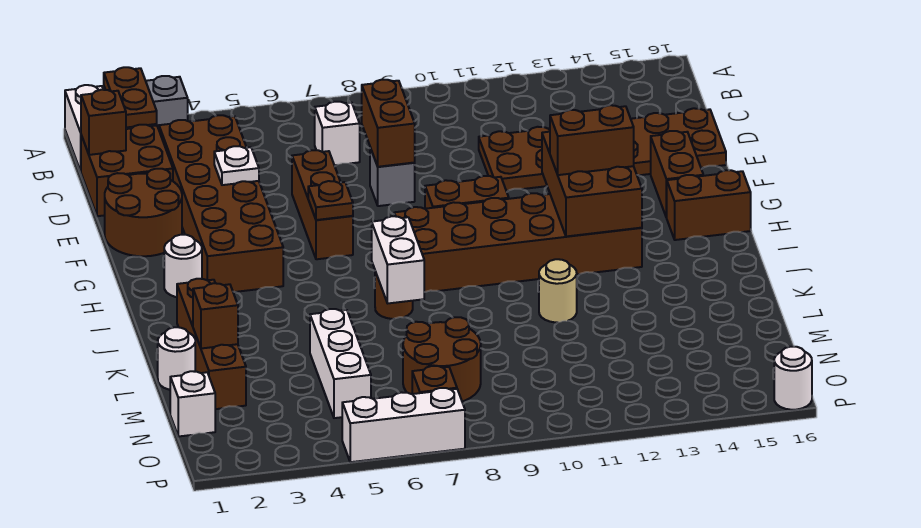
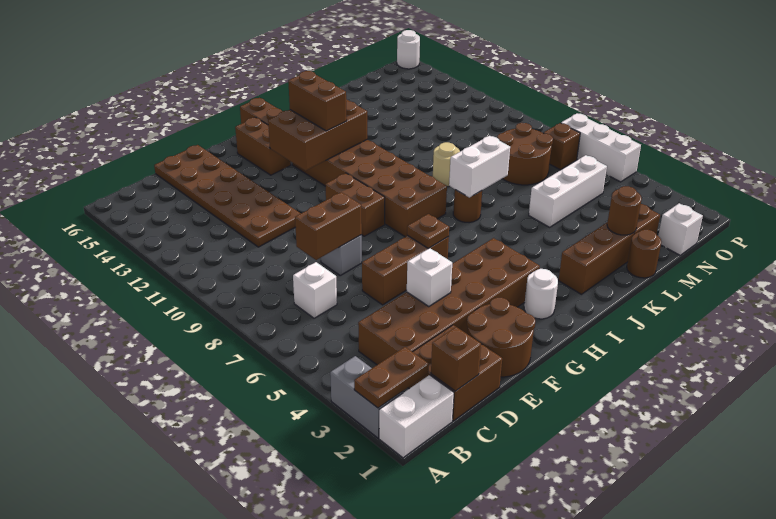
white 1x1 plate [214,146,259,185] -> white 1x1 brick [407,248,452,307]
brown 1x2 brick [651,131,703,218] -> brown 1x2 brick turned to [235,117,291,175]
tan 1x1 round brick [539,259,577,323] -> tan 1x1 round brick moved to [433,142,460,187]
white 1x1 round brick [158,327,195,390] -> brown 1x1 round brick [627,230,661,278]
brown 1x1 brick [193,283,238,349] -> brown 1x1 round brick [607,186,642,235]

